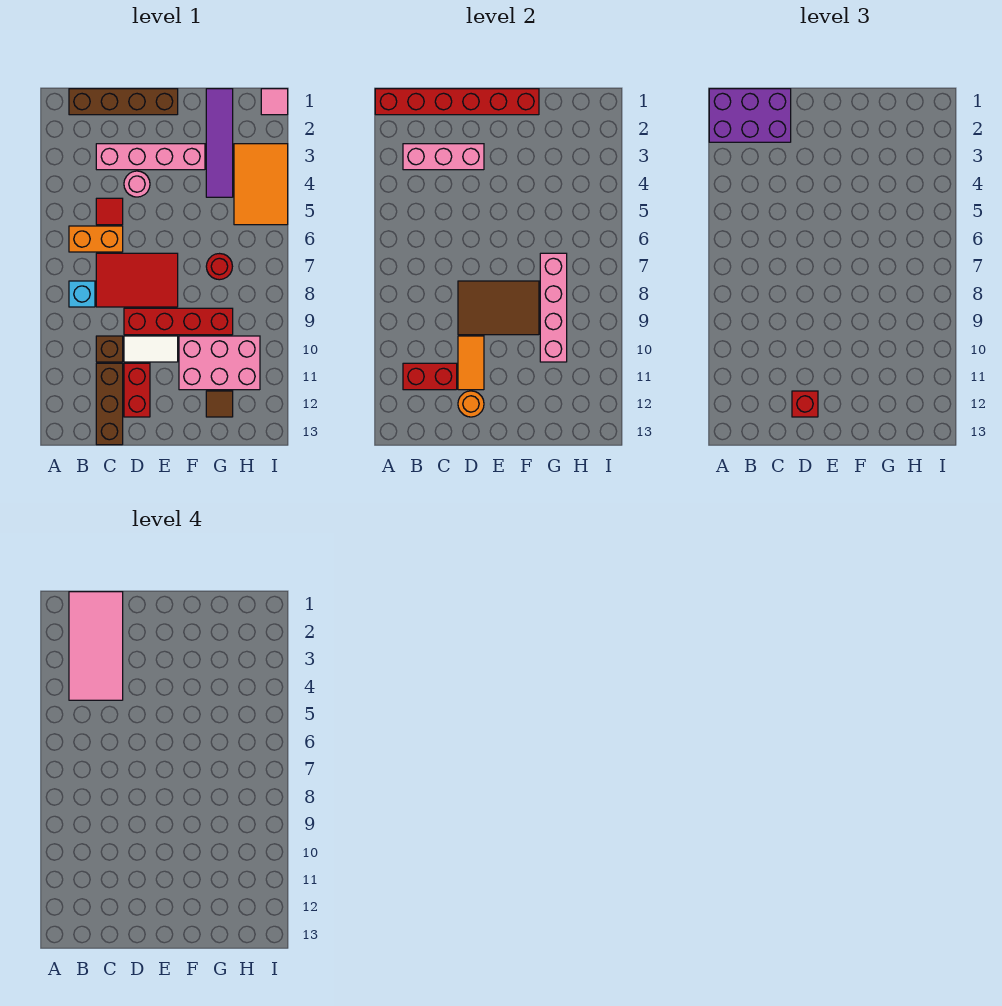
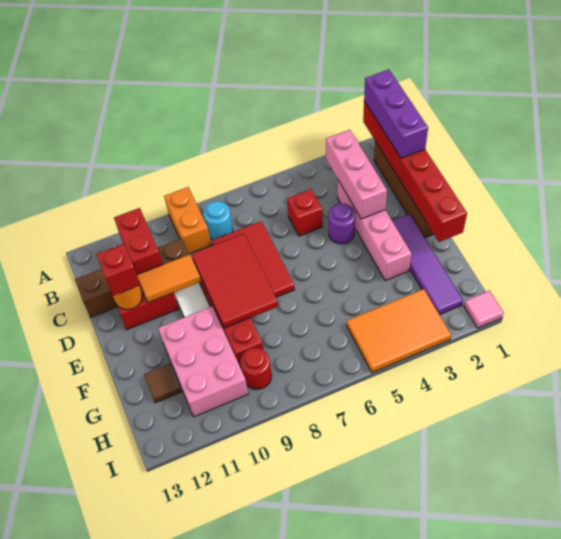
purple 2x3 brick [709,89,791,142] -> purple 1x3 brick [364,69,428,158]
pink 2x4 tile [69,592,123,700] -> none
orange 1x2 brick [69,226,123,252] -> orange 1x2 brick moved to [164,187,211,254]
cyan 1x1 brick [69,281,95,307] -> cyan 1x1 round brick [203,201,233,240]
red 1x1 tile [96,198,123,225] -> red 1x1 brick [287,189,323,236]
pink 1x1 round brick [124,171,150,197] -> purple 1x1 round brick [329,204,355,244]
brown 2x3 tile [458,281,539,335] -> red 2x3 tile [192,234,278,328]
purple 1x4 tile [206,89,233,197] -> purple 1x4 tile turned to [392,214,463,315]
red 1x1 round brick [206,254,232,280] -> red 1x1 round brick moved to [240,348,272,389]
pink 1x4 brick [540,253,567,362] -> none

